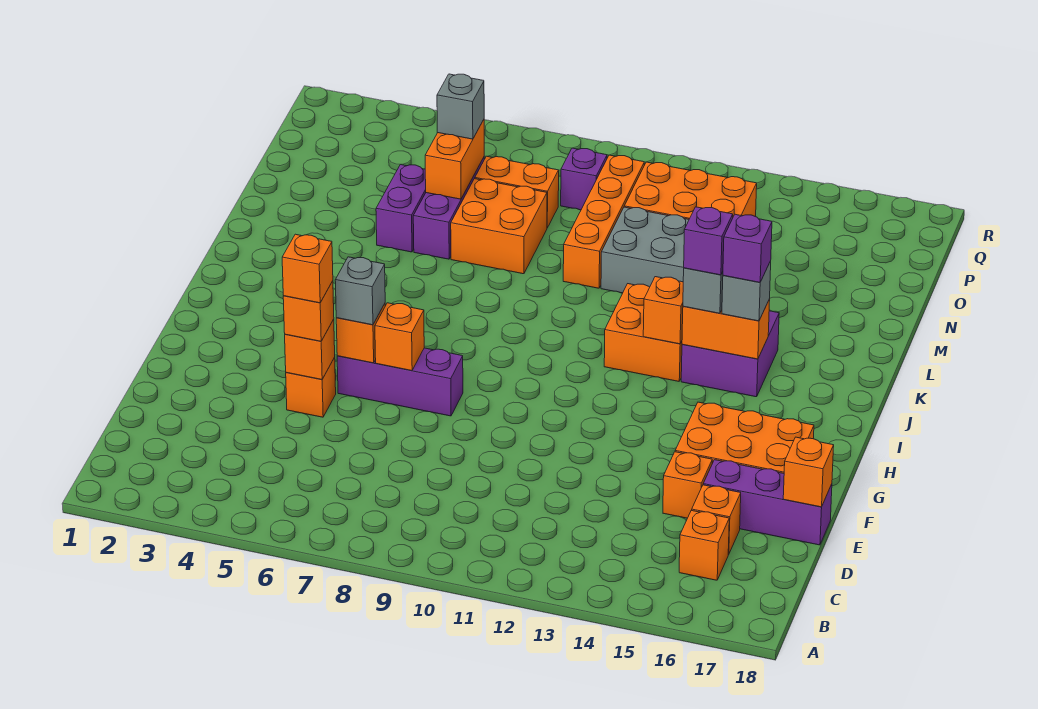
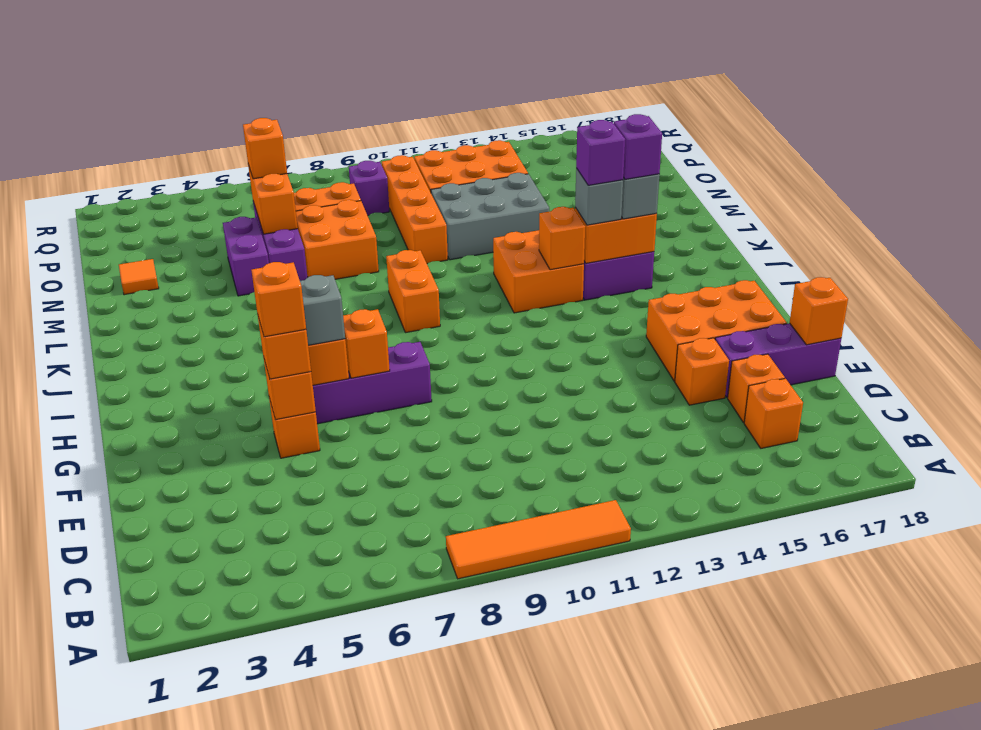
none -> orange 1x4 tile [446,500,631,579]
none -> orange 1x2 brick [386,250,440,333]
none -> orange 1x1 tile [119,259,159,295]
grey 1x1 brick [437,74,484,139] -> orange 1x1 brick [243,118,287,179]

